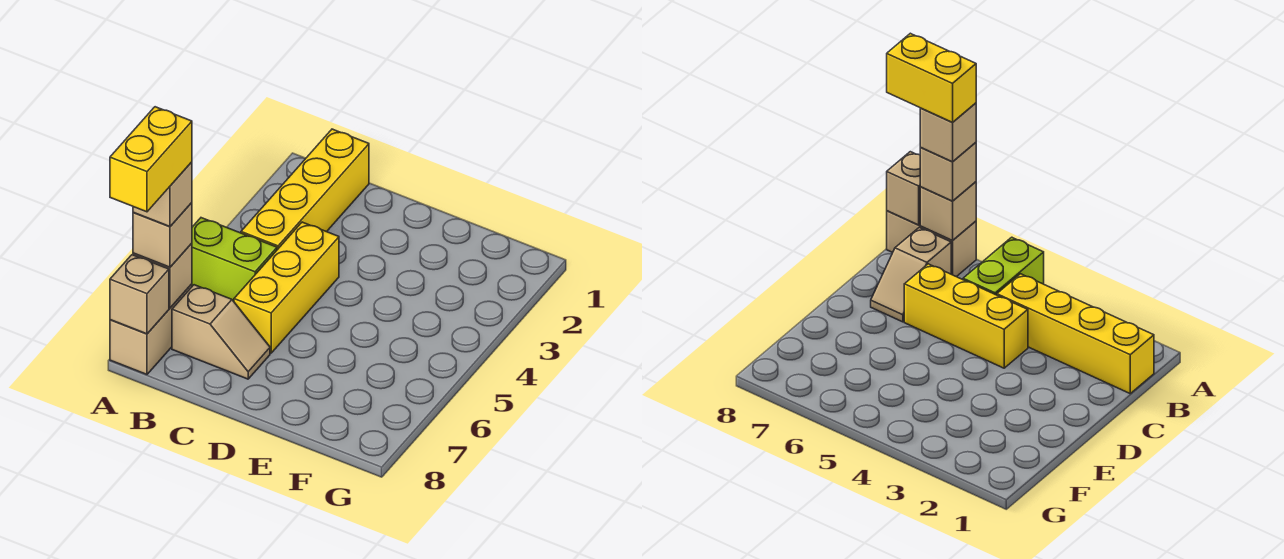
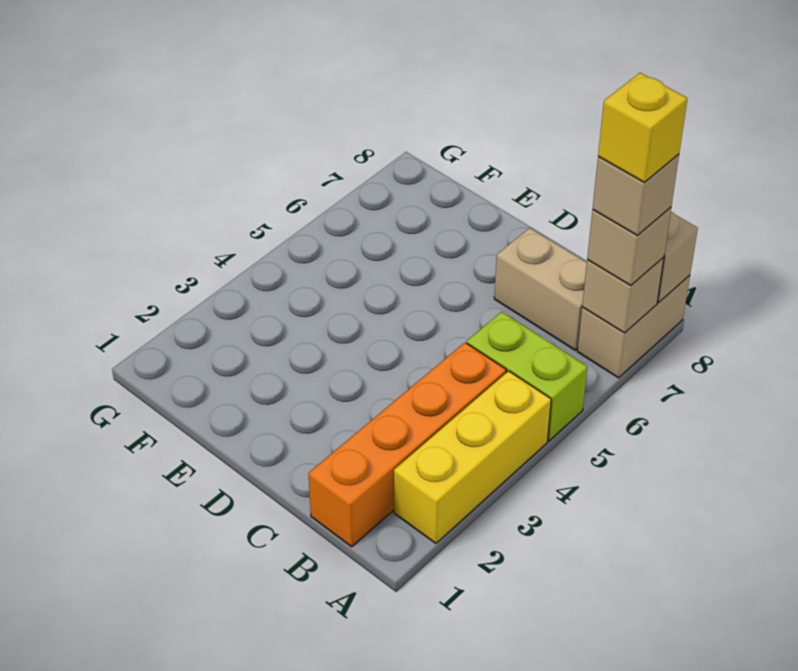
yellow 1x2 brick [110,107,192,212] -> yellow 1x1 brick [598,73,687,183]
yellow 1x4 brick [241,129,369,250] -> orange 1x4 brick [308,343,506,547]
tan 1x2 slope [172,285,270,379] -> tan 1x2 brick [494,228,587,350]
yellow 1x3 brick [234,222,339,353] -> yellow 1x3 brick moved to [394,371,551,543]

